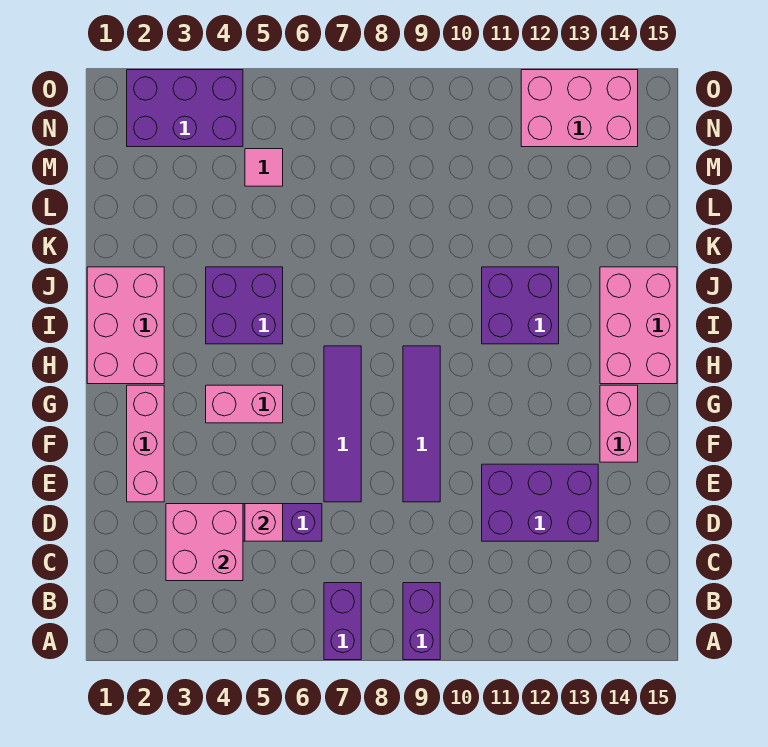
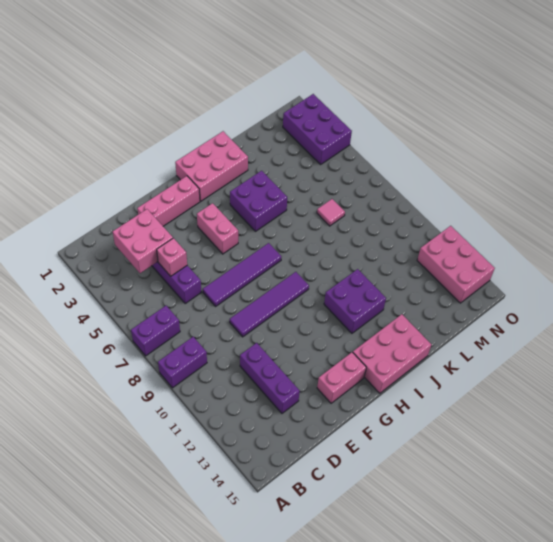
purple 2x3 brick [482,464,598,541] -> purple 1x3 brick [240,343,300,413]
pink 1x1 tile [245,149,283,186] -> pink 1x1 tile moved to [317,199,345,226]

